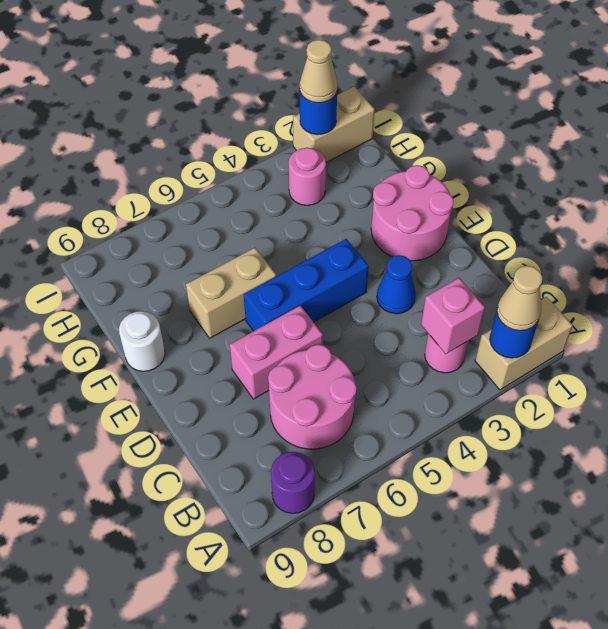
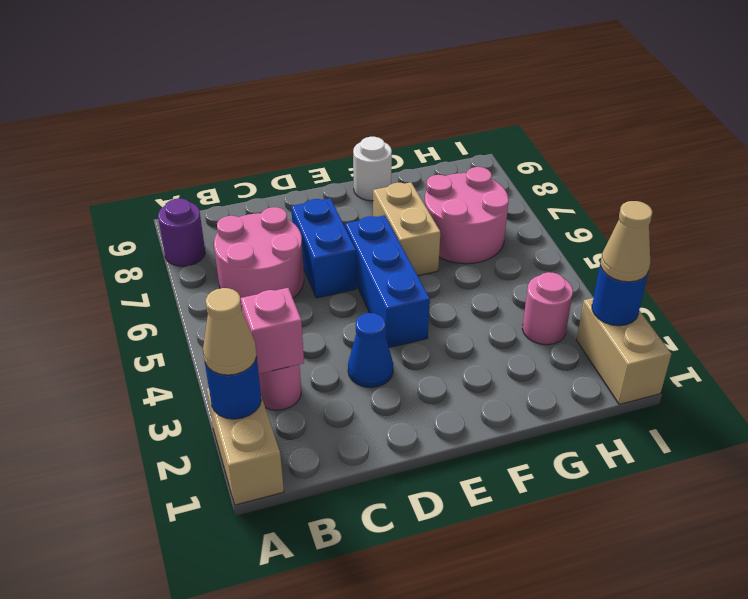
pink 1x2 brick [230,306,323,399] -> blue 1x2 brick [291,198,356,298]
pink 2x2 round brick [371,165,454,261] -> pink 2x2 round brick moved to [425,167,509,264]

